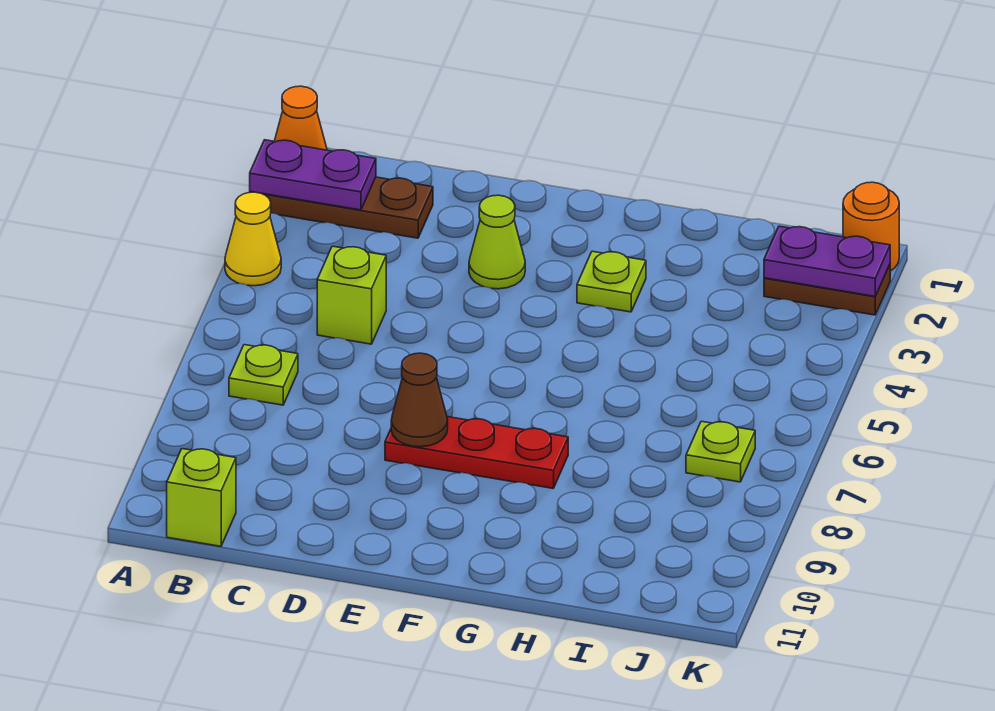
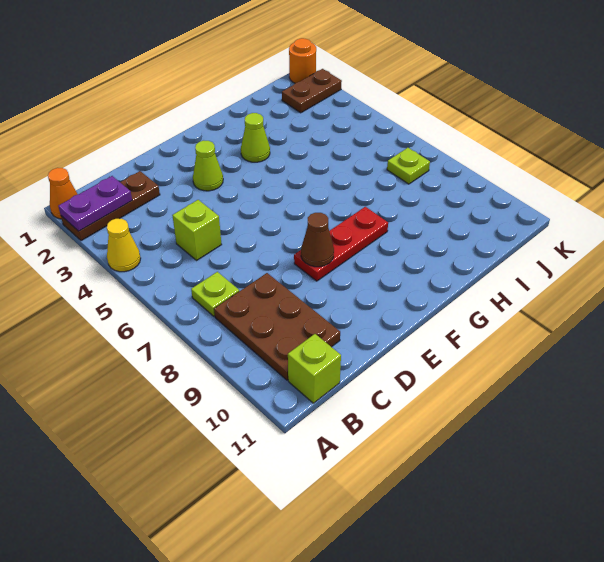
none -> brown 2x3 plate [214,273,340,380]
lime 1x1 plate [577,251,646,312] -> lime 1x1 cone [241,113,270,162]
purple 1x2 plate [764,226,890,296] -> none

